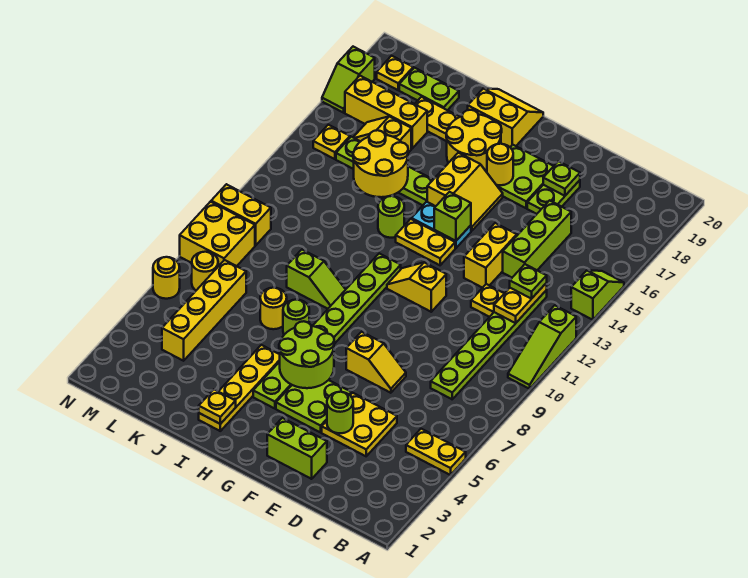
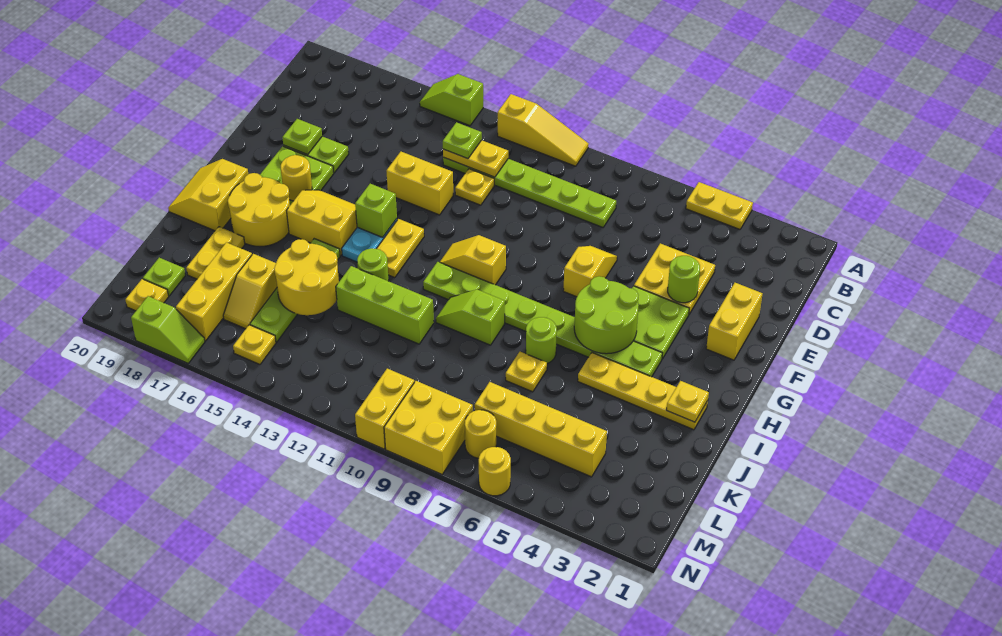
yellow 1x2 plate [406,429,466,475] -> yellow 1x2 plate turned to [686,182,753,229]
lime 1x3 slope [508,305,576,389] -> yellow 1x3 slope [498,94,589,166]
lime 1x3 brick [503,200,571,277] -> lime 1x3 brick moved to [336,266,434,344]
lime 1x2 brick [267,418,327,479] -> yellow 1x2 brick [706,283,763,360]
yellow 1x2 slope [387,263,446,312] -> yellow 1x2 slope turned to [440,235,506,285]
lime 1x2 slope [287,250,346,309] -> lime 1x2 slope turned to [436,290,505,345]
yellow 1x1 round brick [260,288,287,329] -> yellow 1x1 plate [506,352,547,392]
lime 1x2 plate [399,68,459,110] -> lime 1x1 plate [143,258,185,296]

